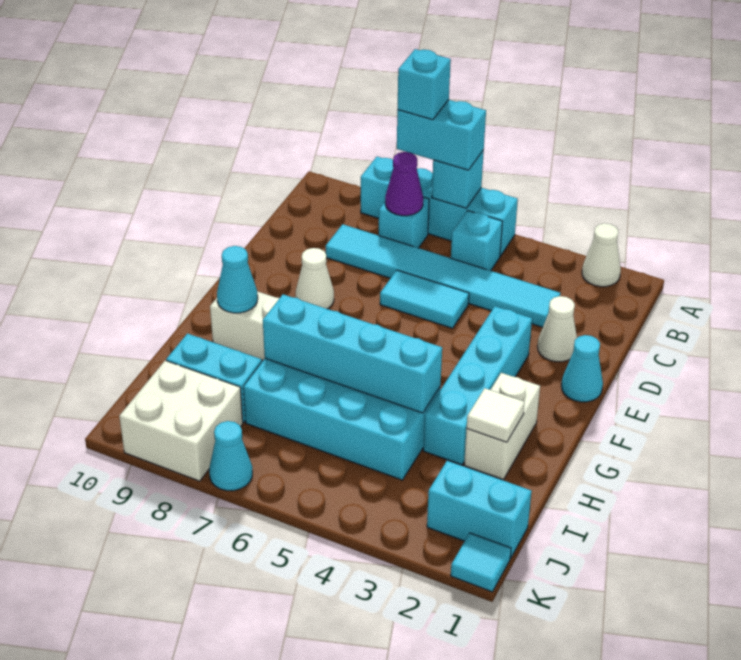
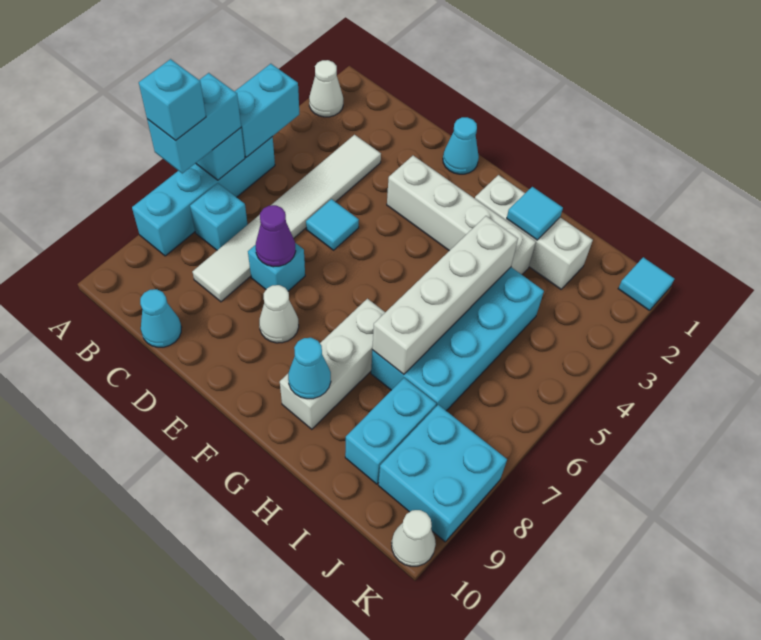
cyan 1x1 brick [451,210,502,271] -> cyan 1x1 brick moved to [248,243,305,291]
purple 1x1 cone [385,152,423,216] -> purple 1x1 cone moved to [256,205,296,267]
cyan 1x6 tile [326,224,560,327] -> white 1x6 tile [192,135,381,302]
white 1x1 cone [537,296,577,362] -> white 1x1 cone moved to [392,510,436,566]
cyan 1x2 tile [380,270,469,328] -> cyan 1x1 tile [306,199,359,250]
cyan 1x4 brick [423,306,532,465] -> white 1x4 brick [387,156,536,275]
white 1x2 brick [464,373,540,480] -> white 1x3 brick [475,175,593,289]
white 1x1 tile [467,388,525,442] -> cyan 1x1 tile [507,187,563,240]
cyan 1x4 brick [263,294,442,413] -> white 1x4 brick [372,216,518,374]
cyan 1x2 brick [427,461,532,558] -> cyan 1x2 brick moved to [235,64,299,157]
white 2x2 brick [119,361,243,481] -> cyan 2x2 brick [378,405,507,542]
cyan 1x1 cone [209,421,253,491] -> cyan 1x1 cone moved to [140,289,182,347]

